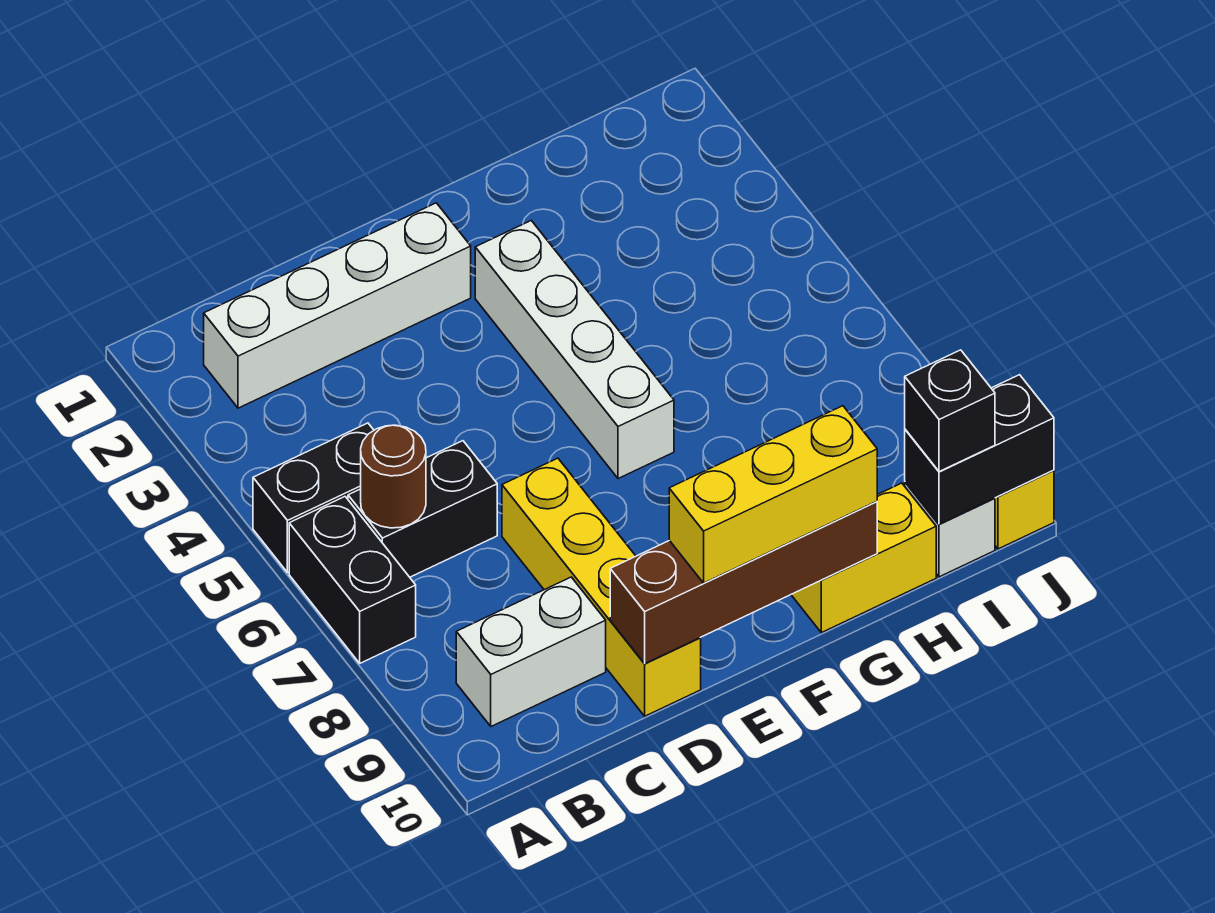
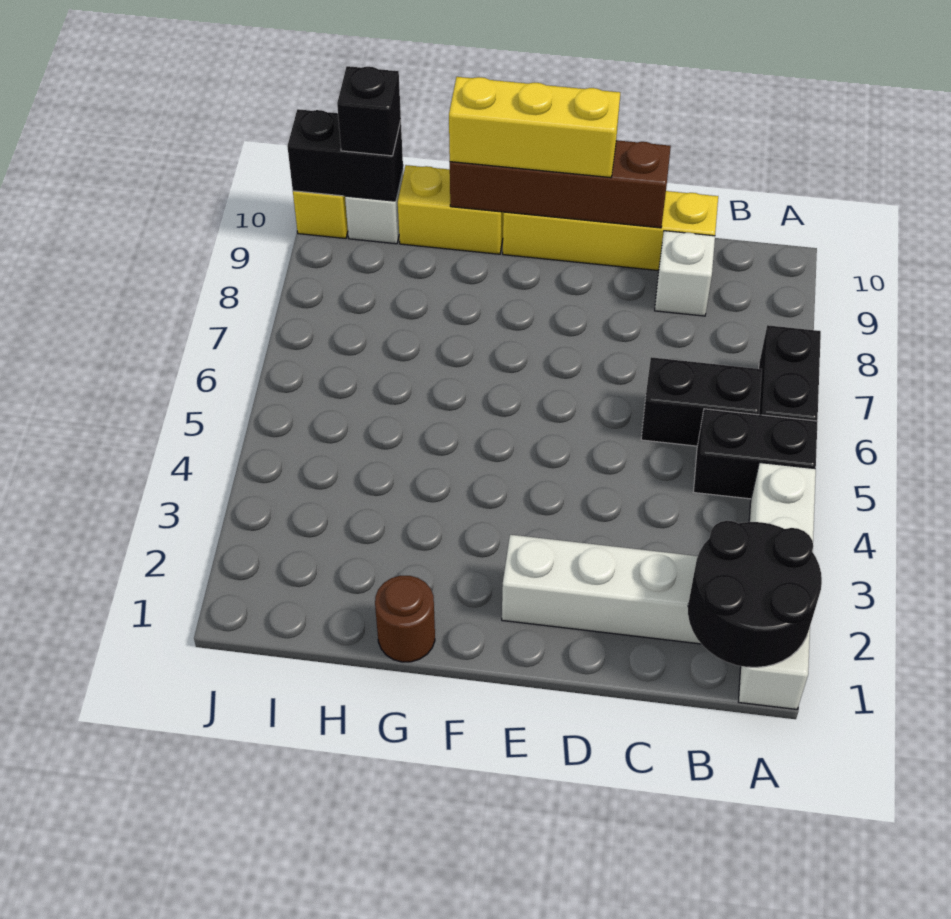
none -> black 2x2 round brick [688,521,822,667]
brown 1x1 round brick [361,425,426,528] -> brown 1x1 round brick moved to [375,576,435,662]
white 1x2 brick [456,577,606,726] -> white 1x1 brick [655,231,715,316]
yellow 1x4 brick [502,458,701,716] -> yellow 1x4 brick turned to [503,191,718,271]
white 1x4 brick [475,221,674,479] -> white 1x4 brick moved to [739,462,816,709]

